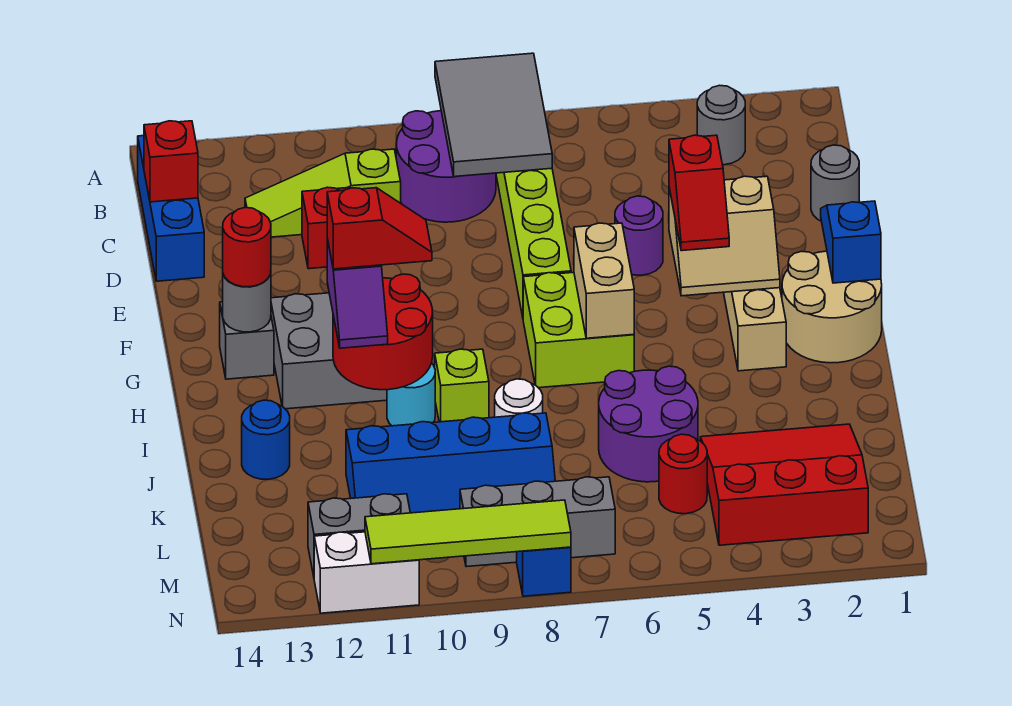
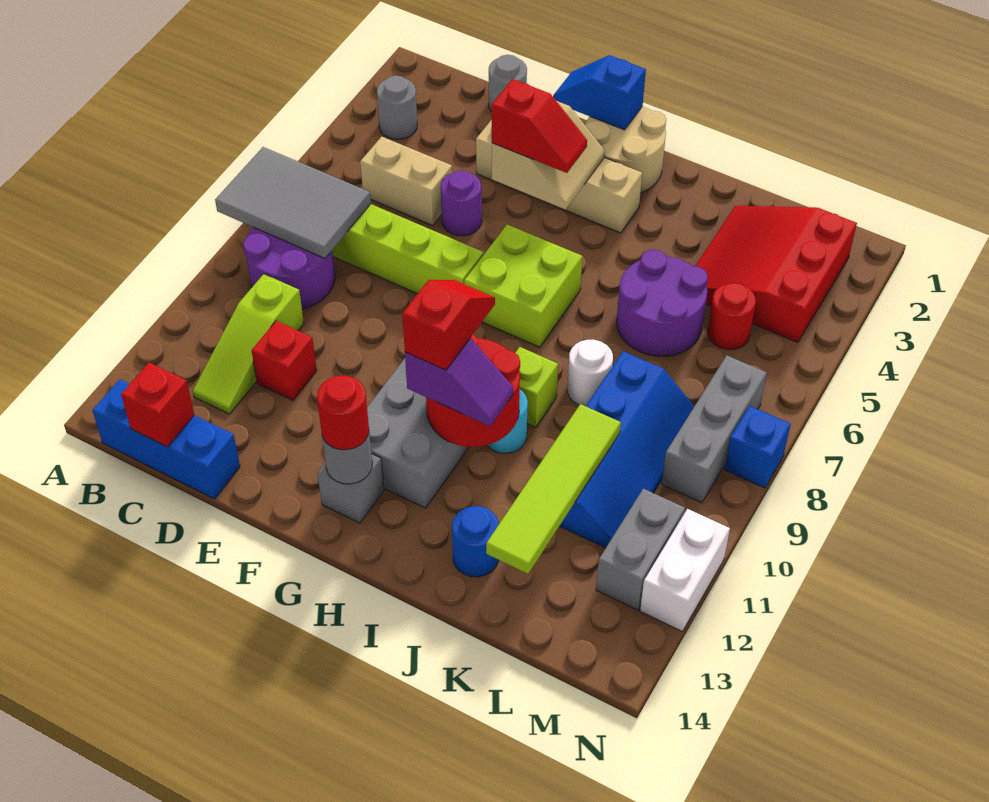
tan 1x2 brick [574,223,634,338] -> tan 1x2 brick moved to [360,137,452,226]
lime 1x4 tile [365,500,571,564] -> lime 1x4 tile moved to [486,404,621,574]

